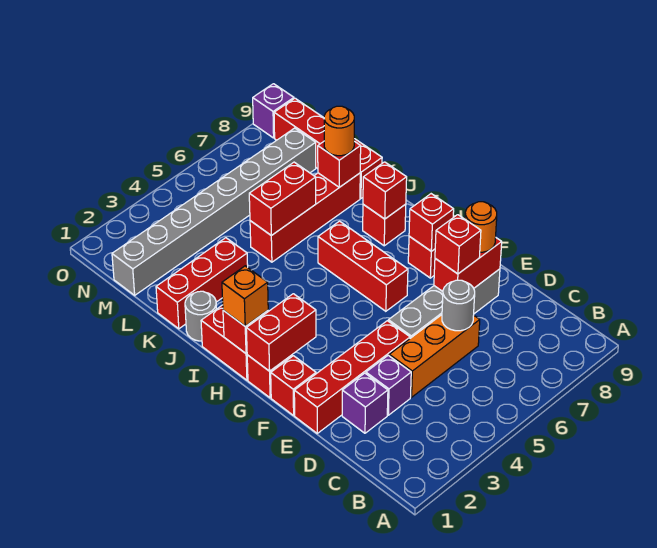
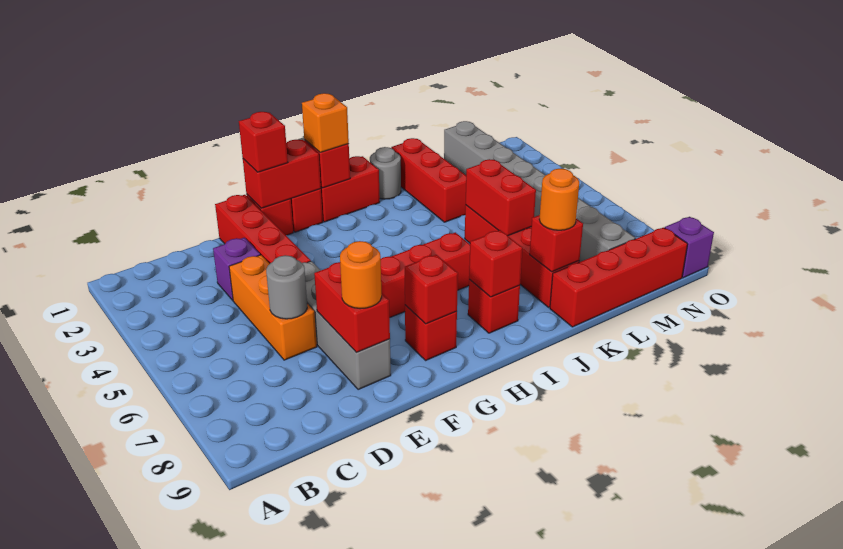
purple 1x1 brick [342,373,388,433] -> none
red 1x1 brick [435,215,481,274] -> red 1x1 brick moved to [239,112,288,172]
red 1x2 brick [246,294,316,371] -> red 1x2 brick turned to [243,140,321,208]

